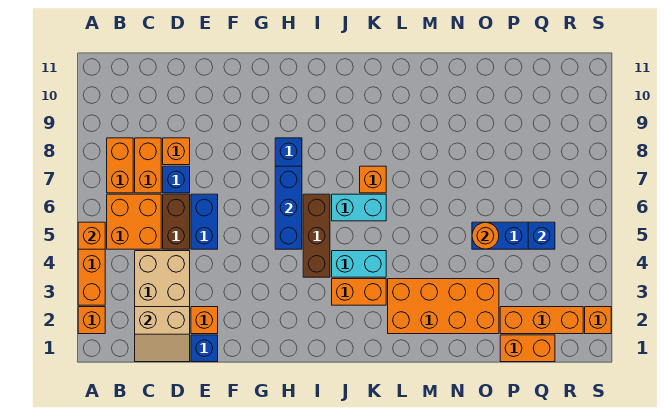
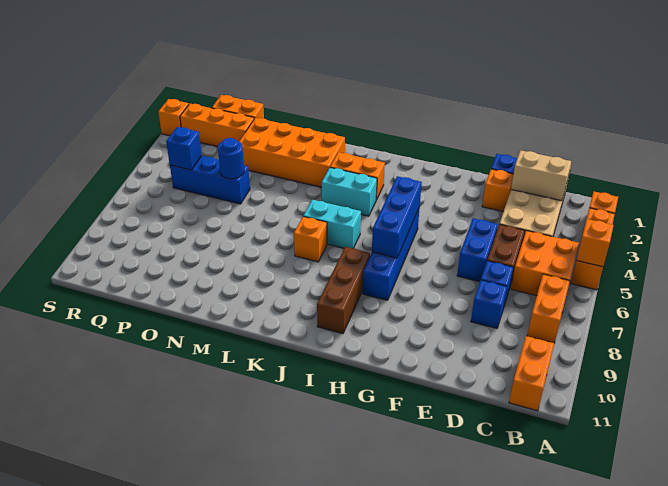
orange 1x2 brick [135,138,161,193] -> orange 1x2 brick moved to [509,336,554,411]
orange 1x1 brick [163,138,190,165] -> blue 1x1 brick [471,280,507,328]
brown 1x3 brick [303,194,330,277] -> brown 1x3 brick moved to [317,247,370,334]
orange 1x1 round brick [472,222,499,249] -> blue 1x1 round brick [218,138,244,179]

